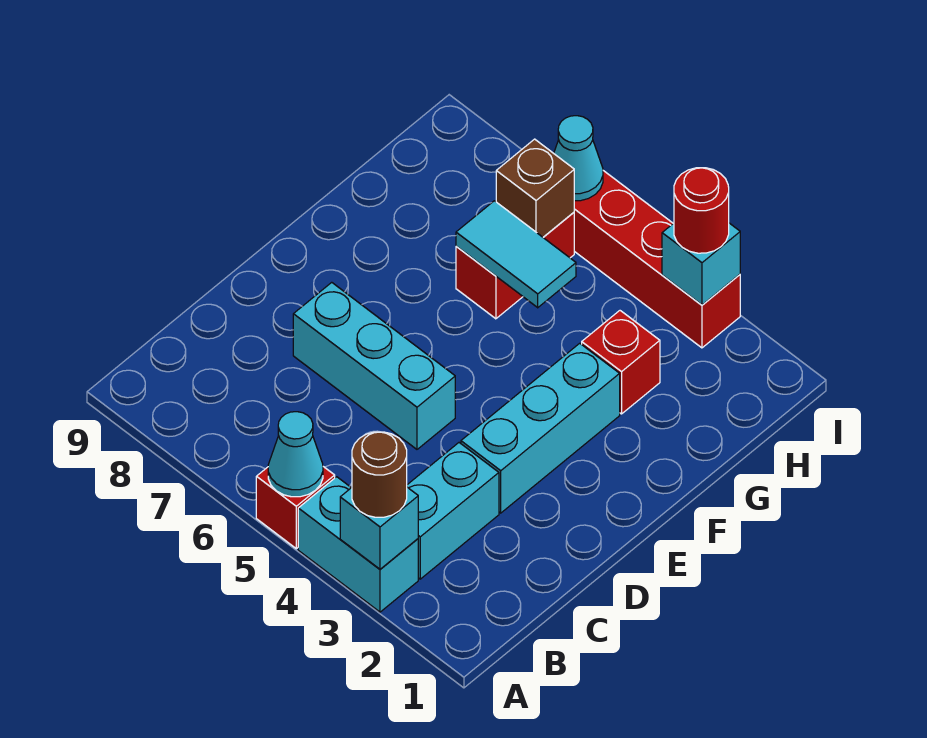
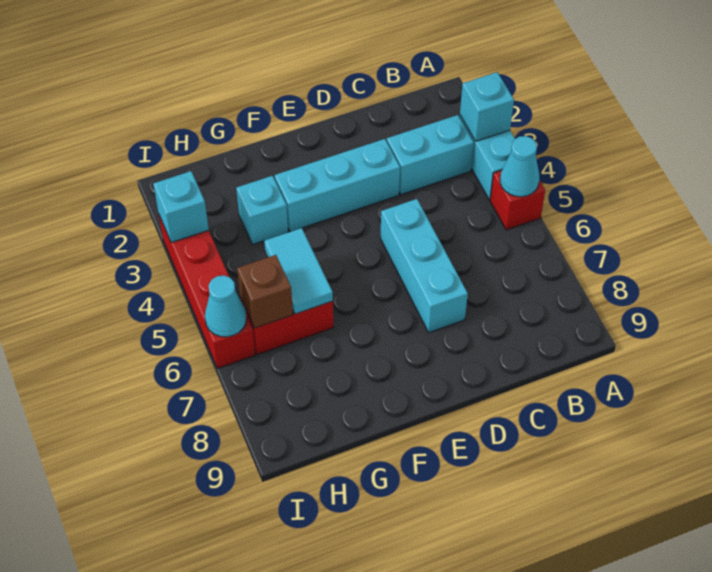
brown 1x1 round brick [352,432,407,517] -> none
red 1x1 brick [582,311,660,414] -> cyan 1x1 brick [236,176,288,244]
red 1x1 round brick [674,168,729,253] -> none

